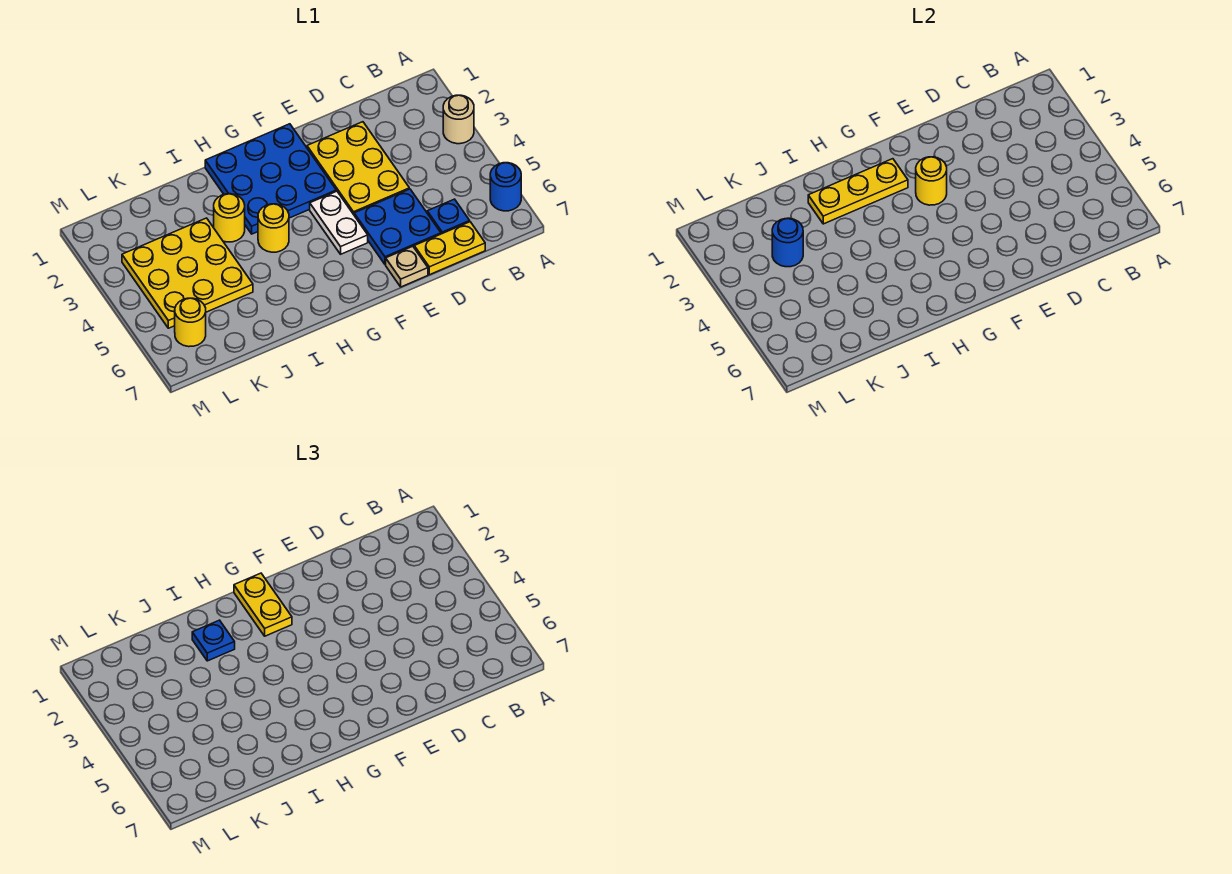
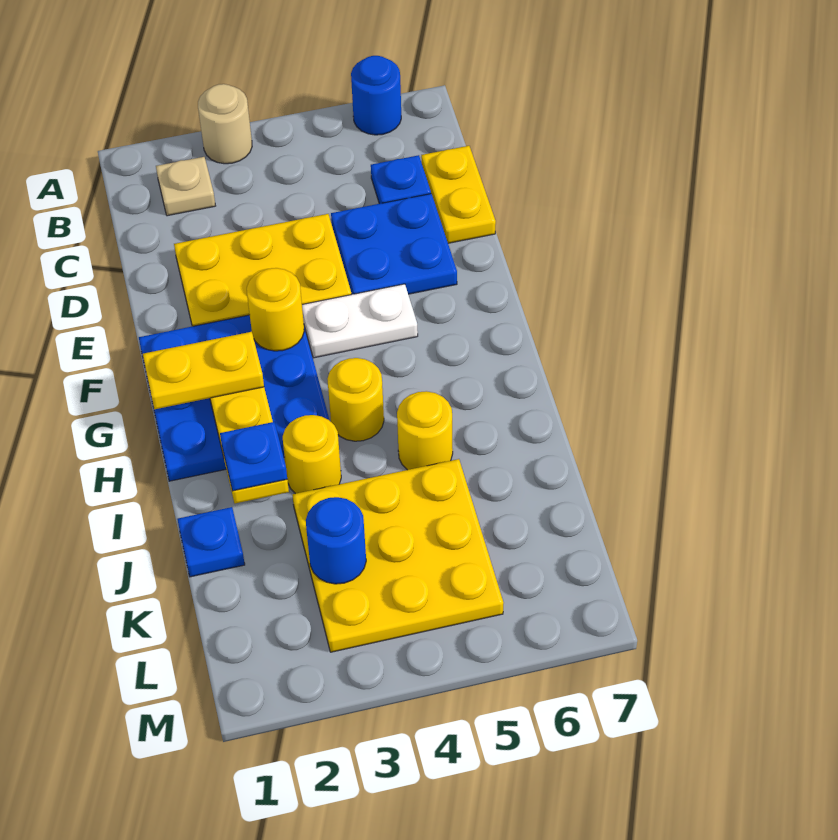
tan 1x1 plate [386,246,428,287] -> tan 1x1 plate moved to [156,157,215,216]
none -> blue 1x1 plate [177,507,245,577]
yellow 1x1 round brick [175,298,206,347] -> yellow 1x1 round brick moved to [397,391,453,470]

